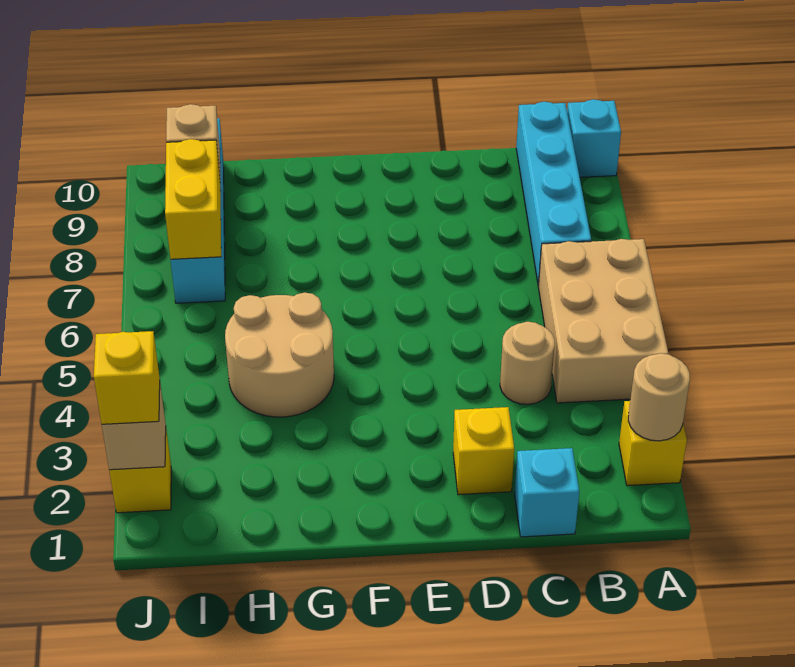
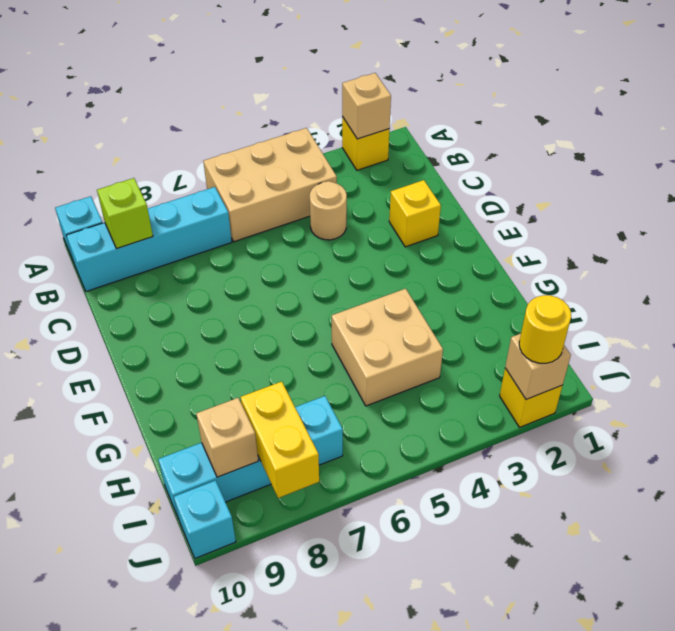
tan 1x1 round brick [628,353,690,441] -> tan 1x1 brick [342,73,391,139]
none -> lime 1x1 brick [97,178,153,249]
cyan 1x1 brick [515,448,579,537] -> cyan 1x1 brick moved to [174,480,236,558]
tan 2x2 round brick [225,293,334,417] -> tan 2x2 brick [332,289,443,406]
yellow 1x2 brick [165,139,221,259] -> yellow 1x2 brick turned to [241,382,319,498]
yellow 1x1 brick [94,331,160,424] -> yellow 1x1 round brick [519,295,571,363]

